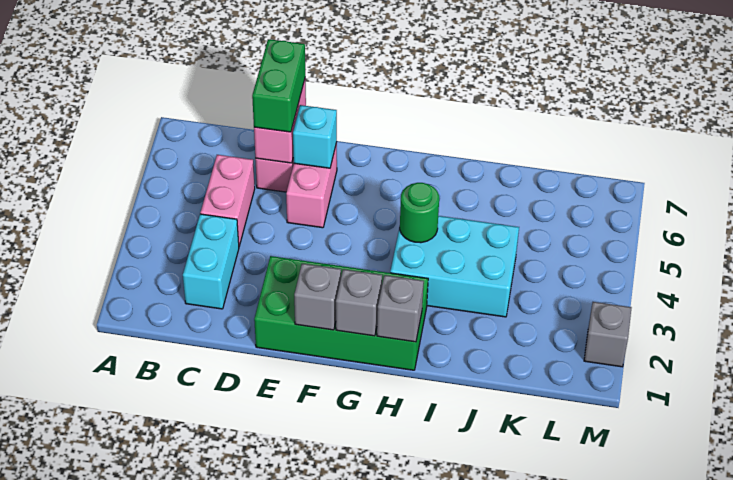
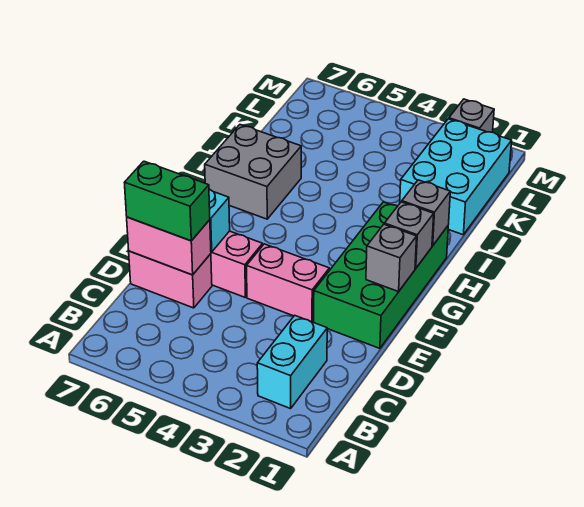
cyan 1x2 brick [183,214,239,309] -> cyan 1x2 brick turned to [257,315,327,409]
pink 1x2 brick [200,155,255,246] -> pink 1x2 brick moved to [247,244,329,322]
cyan 2x3 brick [390,216,519,317] -> cyan 2x3 brick moved to [400,119,512,235]
green 1x1 round brick [400,183,439,243] -> none
none -> grey 2x2 brick [205,125,301,219]

